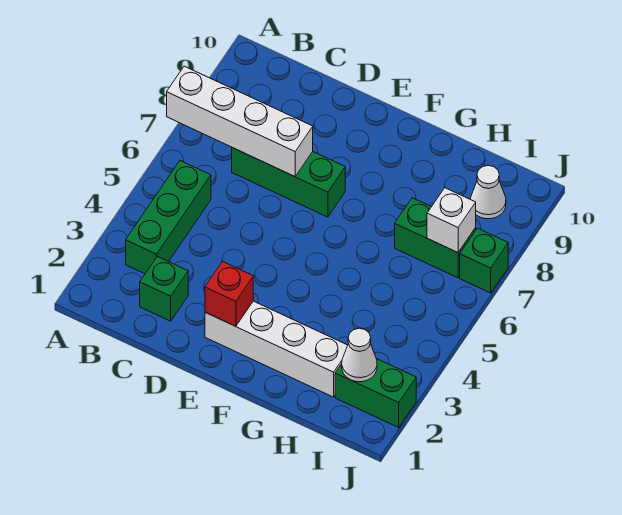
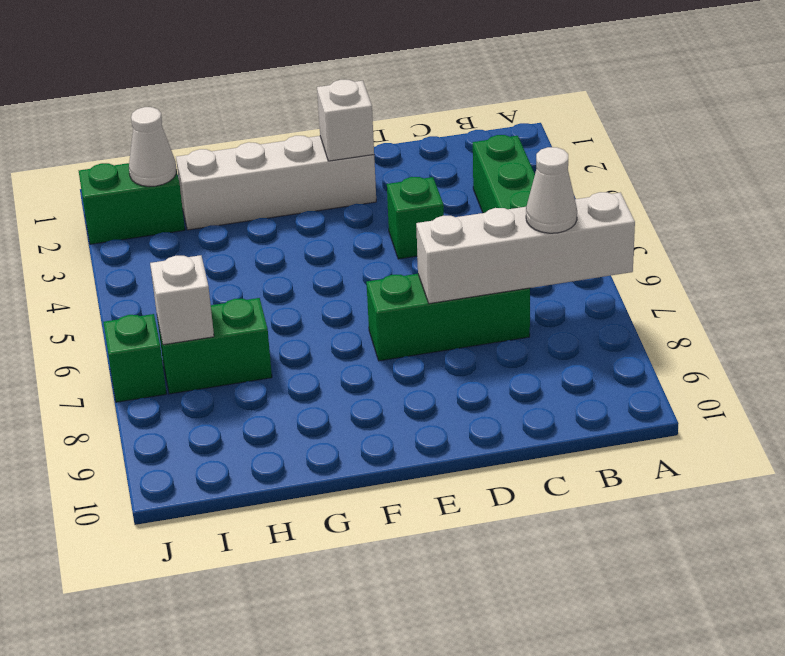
green 1x1 brick [140,256,188,321] -> green 1x1 brick moved to [387,177,444,259]
red 1x1 brick [205,262,253,326] -> white 1x1 brick [317,80,374,161]
white 1x1 cone [471,165,506,219] -> white 1x1 cone moved to [526,147,577,233]

